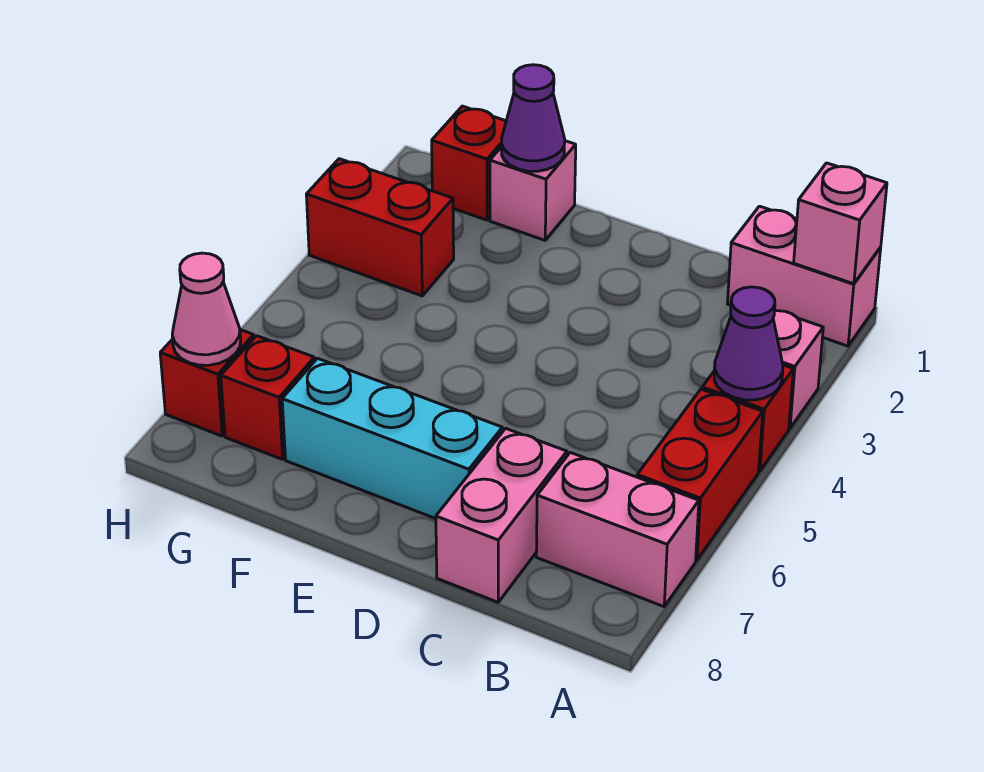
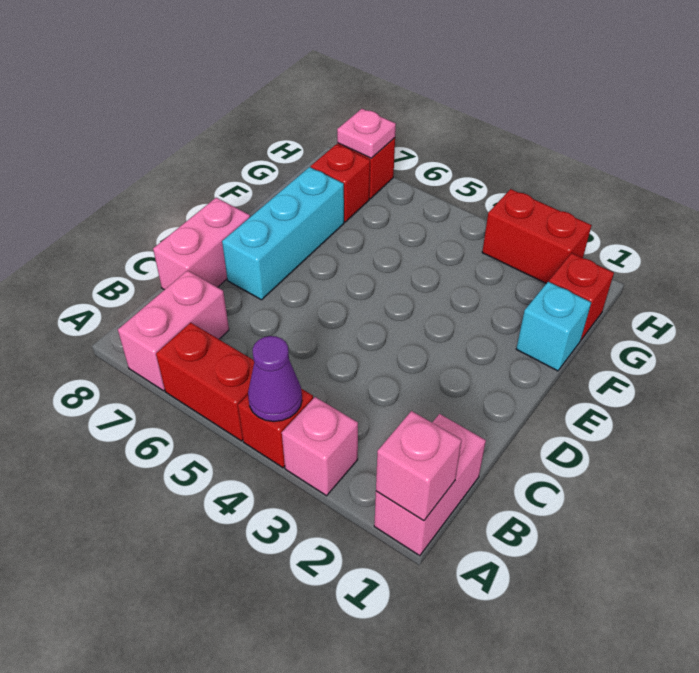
pink 1x2 brick [436,428,567,602] -> pink 1x2 brick turned to [153,198,250,290]
pink 1x1 brick [490,141,576,240] -> cyan 1x1 brick [516,282,591,371]
purple 1x1 cone [502,65,565,171] -> none
red 1x2 brick [306,159,454,296] -> red 1x2 brick turned to [482,189,592,284]
pink 1x1 cone [172,253,241,365] -> pink 1x1 plate [337,109,396,158]

